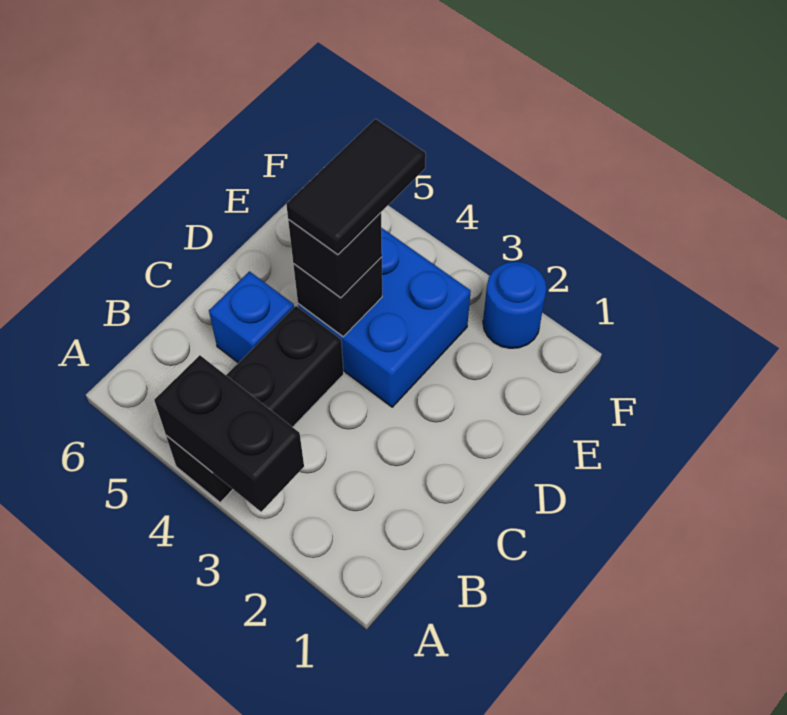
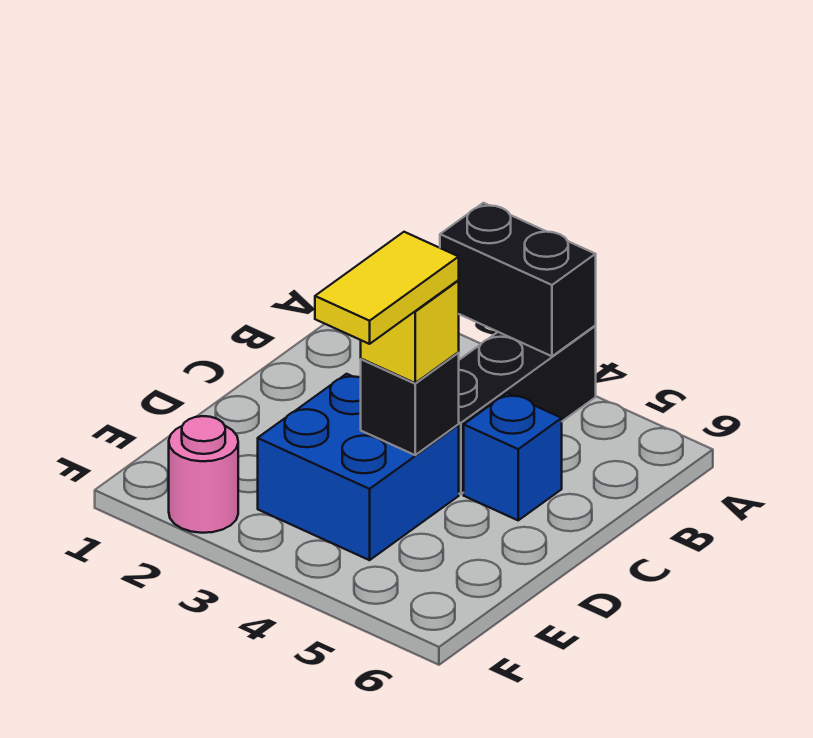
black 1x1 brick [288,213,382,298] -> yellow 1x1 brick [361,281,459,383]
black 1x2 tile [286,119,426,255] -> yellow 1x2 tile [315,232,459,344]
blue 1x1 round brick [483,262,547,348] -> pink 1x1 round brick [169,416,238,533]

